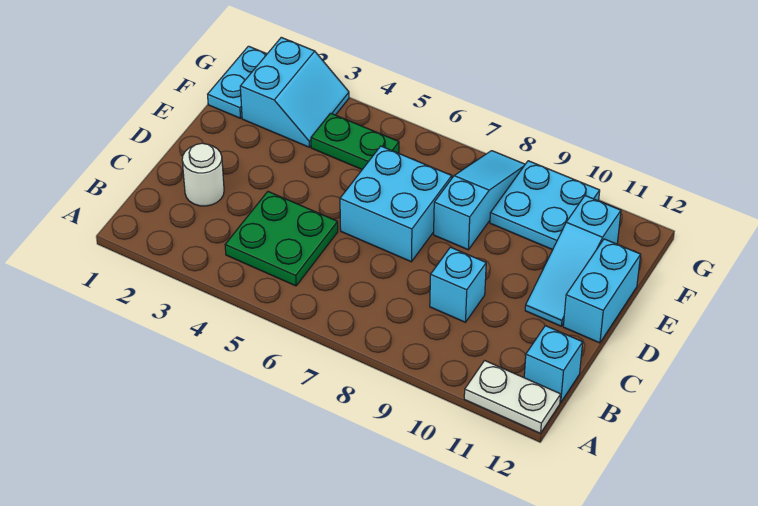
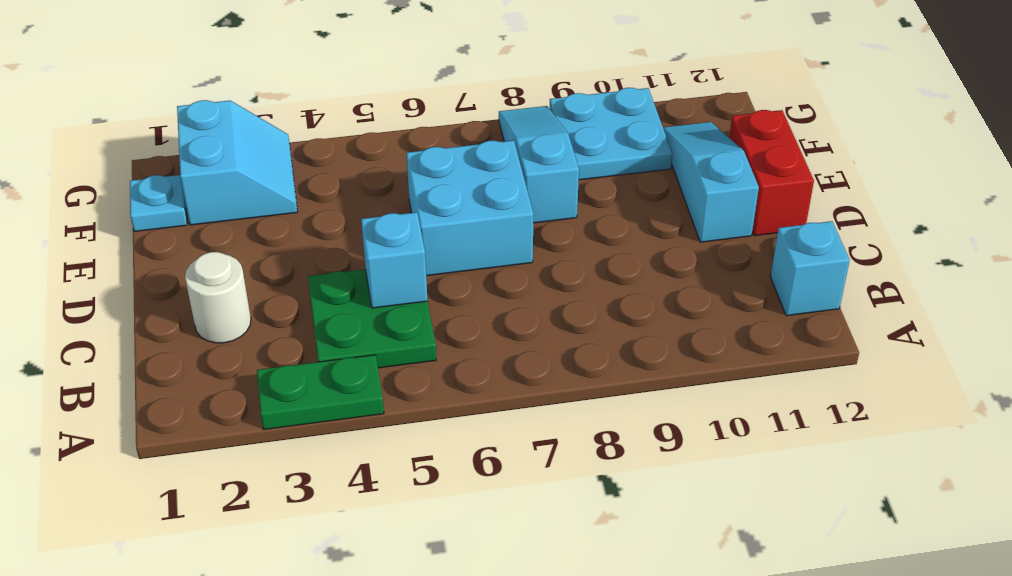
white 1x2 plate [464,361,561,433] -> none
cyan 1x1 brick [430,247,486,322] -> cyan 1x1 brick moved to [361,212,428,308]
cyan 1x3 slope [525,195,621,326] -> cyan 1x3 slope turned to [663,122,759,242]
cyan 1x2 brick [563,239,641,343] -> red 1x2 brick [729,110,814,236]
cyan 1x2 plate [208,46,267,118] -> cyan 1x1 plate [130,175,187,231]
green 1x2 plate [311,113,399,169] -> green 1x2 plate moved to [257,355,384,430]

